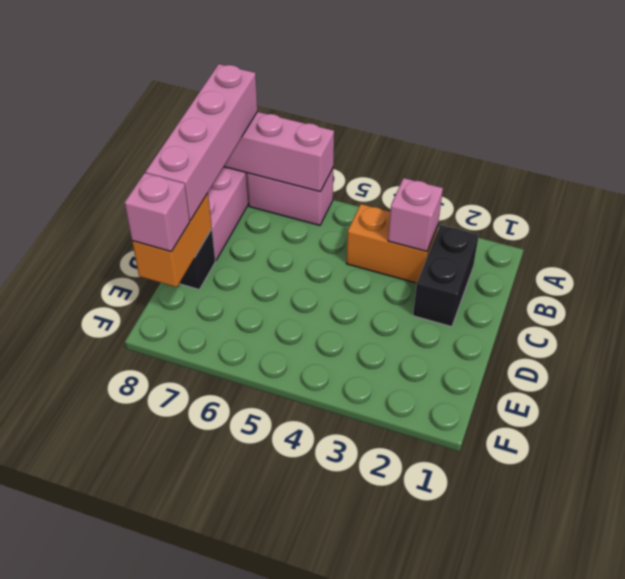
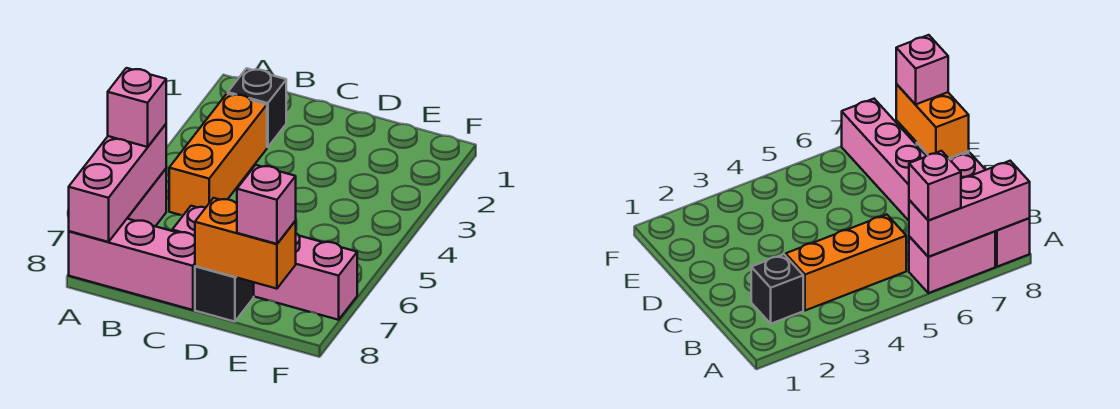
pink 1x4 brick [146,64,257,220] -> pink 1x4 brick moved to [172,206,357,320]
black 1x2 brick [413,225,479,327] -> black 1x1 brick [228,68,286,147]
orange 1x2 brick [346,204,438,283] -> orange 1x3 brick [169,93,267,215]
pink 1x1 brick [388,178,443,251] -> pink 1x1 brick moved to [108,68,166,147]

